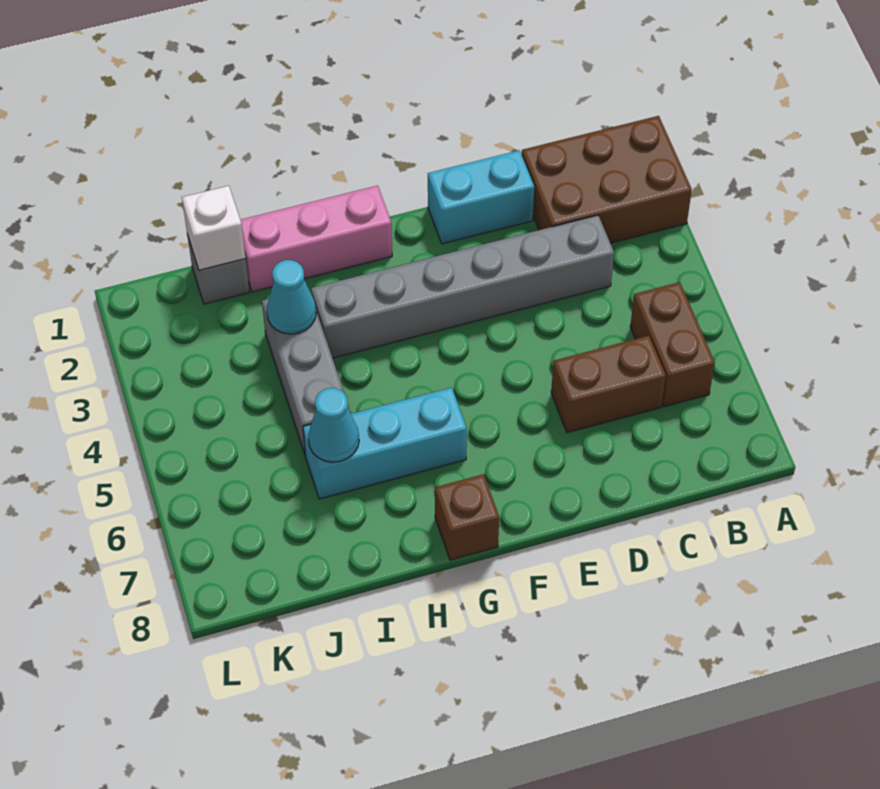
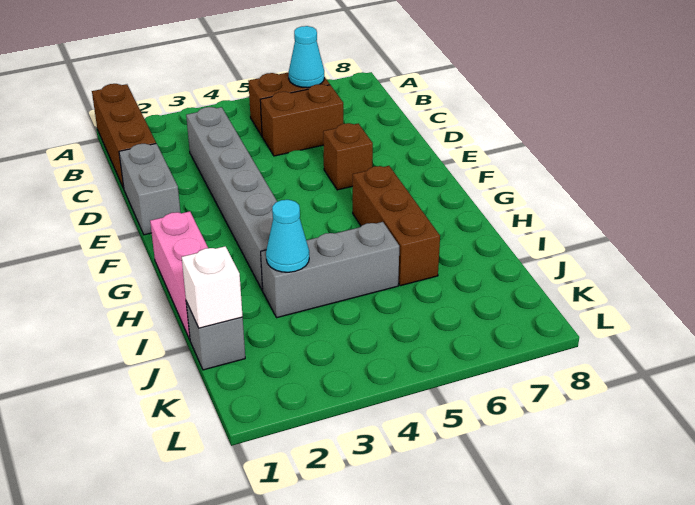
brown 2x3 brick [522,116,692,243] -> brown 1x3 brick [92,84,156,188]
brown 1x2 brick [551,336,666,433] -> brown 1x2 brick turned to [260,84,343,156]
cyan 1x2 brick [428,150,534,244] -> grey 1x2 brick [119,144,181,235]
cyan 1x3 brick [303,387,467,499] -> brown 1x3 brick [353,166,440,286]
brown 1x1 brick [435,474,499,560] -> brown 1x1 brick moved to [323,123,373,190]
cyan 1x1 cone [308,388,359,462] -> cyan 1x1 cone moved to [289,26,324,88]

